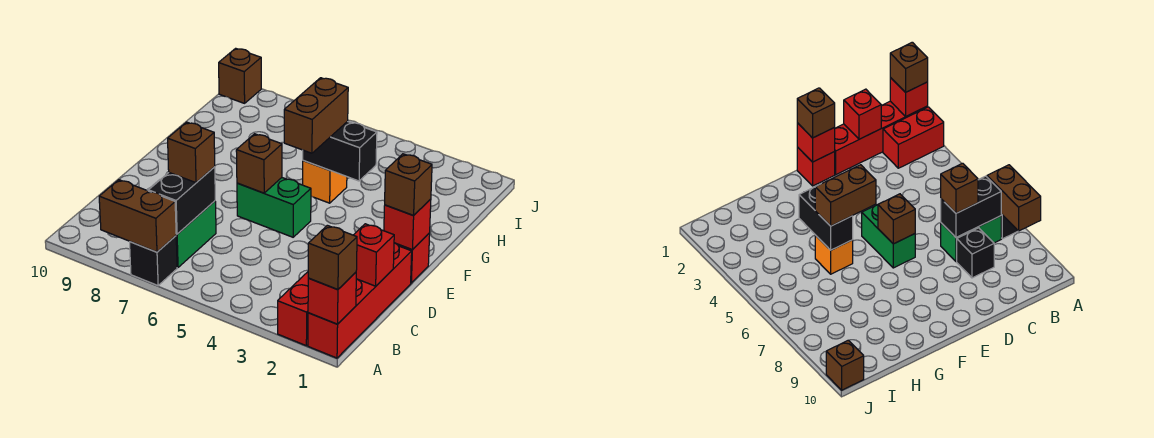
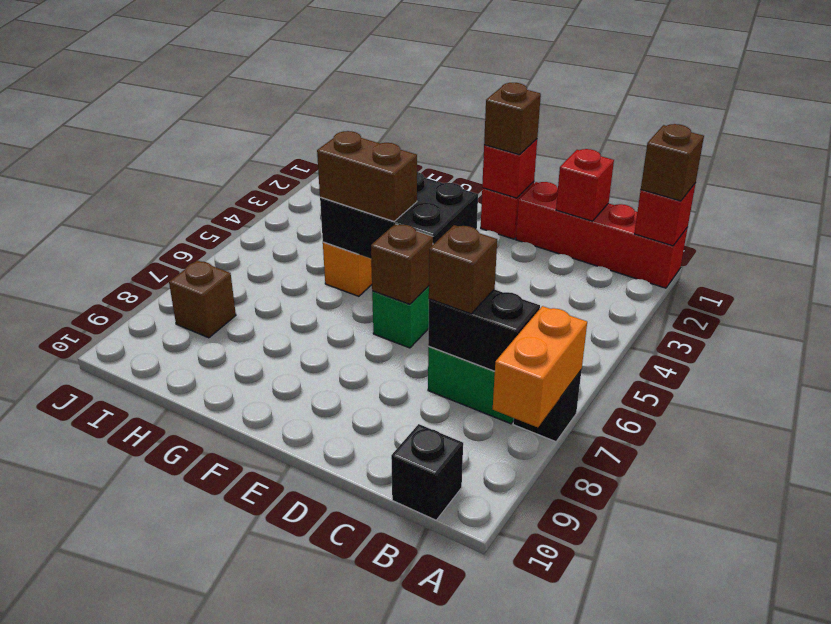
red 1x2 brick [278,272,308,346] -> none
brown 1x2 brick [99,180,176,252] -> orange 1x2 brick [493,306,587,427]
black 1x1 brick [957,228,994,278] -> black 1x1 brick moved to [391,424,463,520]
black 1x2 brick [303,121,377,181] -> black 2x3 brick [320,172,478,259]
brown 1x1 brick [219,48,261,103] -> brown 1x1 brick moved to [169,260,236,338]

